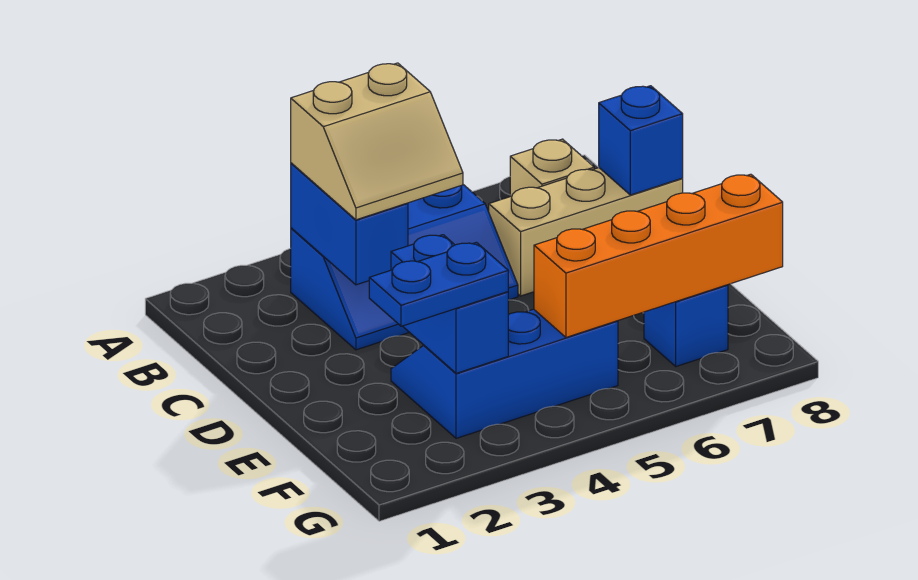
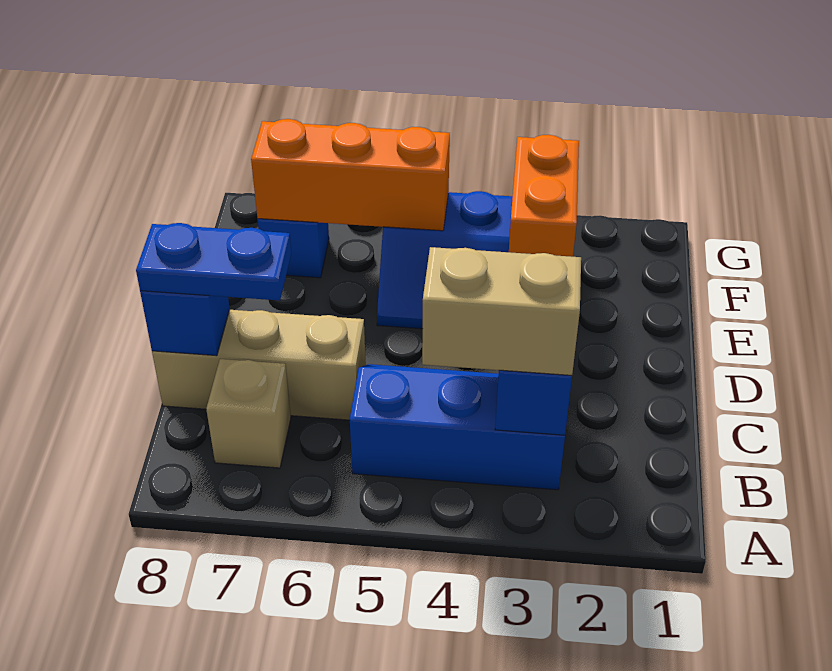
blue 1x2 brick [391,235,508,373] -> orange 1x2 brick [509,135,579,257]
blue 1x2 plate [369,242,508,326] -> blue 1x2 plate moved to [136,223,291,300]
orange 1x4 brick [534,174,783,337] -> orange 1x3 brick [251,119,450,231]

